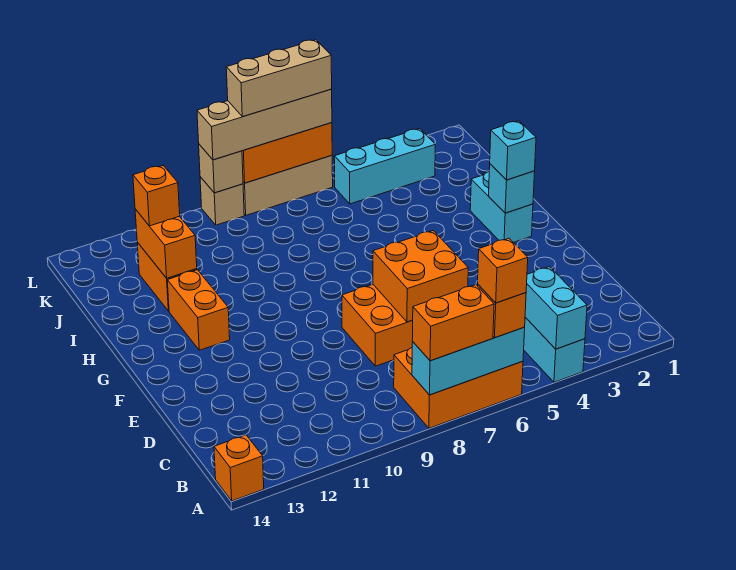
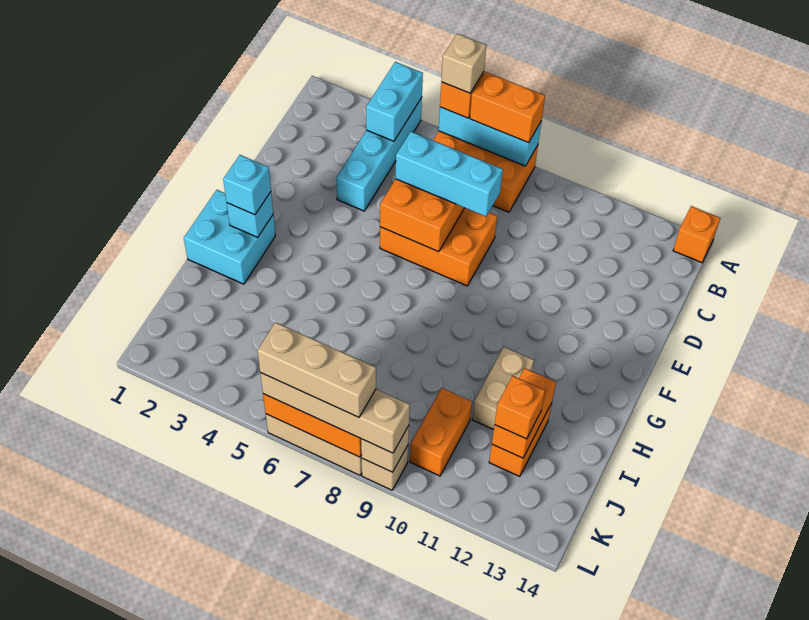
orange 1x1 brick [478,238,528,303] -> tan 1x1 brick [441,34,486,93]
cyan 1x2 brick [470,172,533,243] -> cyan 2x2 brick [184,190,275,284]
orange 1x2 brick [167,270,230,350] -> orange 1x2 brick moved to [410,388,472,476]
none -> tan 1x2 brick [472,347,534,430]
cyan 1x3 brick [334,129,435,204] -> cyan 1x3 brick moved to [396,132,503,216]

